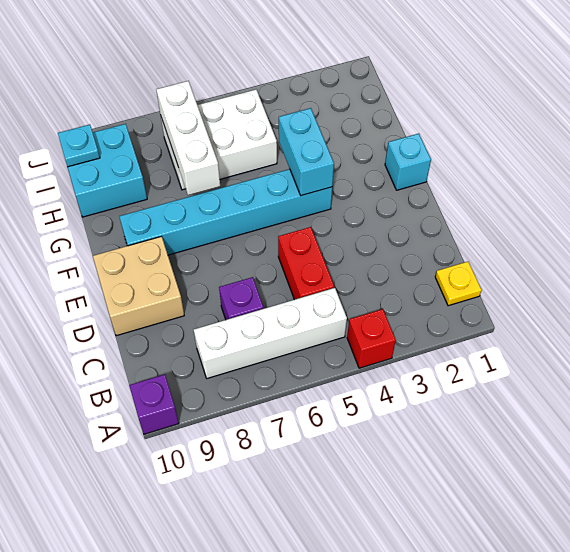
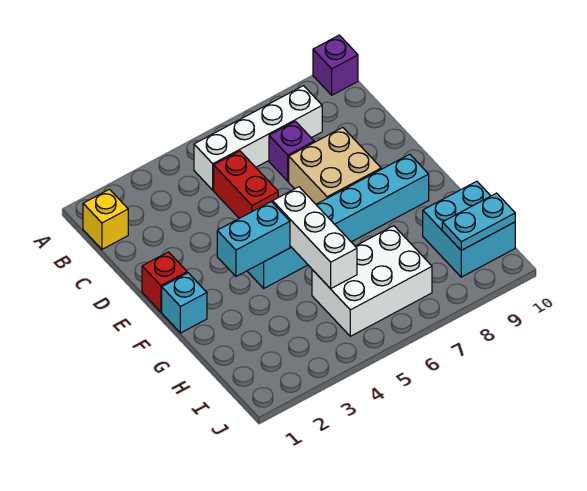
red 1x1 brick [347,309,396,368] -> red 1x1 brick moved to [142,252,187,312]
yellow 1x1 plate [435,262,482,306] -> yellow 1x1 brick [83,189,128,249]
tan 2x2 brick [93,237,184,336] -> tan 2x2 brick moved to [289,127,381,204]
cyan 1x2 brick [279,108,334,196] -> cyan 1x2 brick turned to [217,202,290,276]
white 1x3 brick [156,81,220,195] -> white 1x3 brick moved to [273,187,357,289]
cyan 1x1 plate [58,125,100,167] -> cyan 1x2 plate [442,193,515,250]

